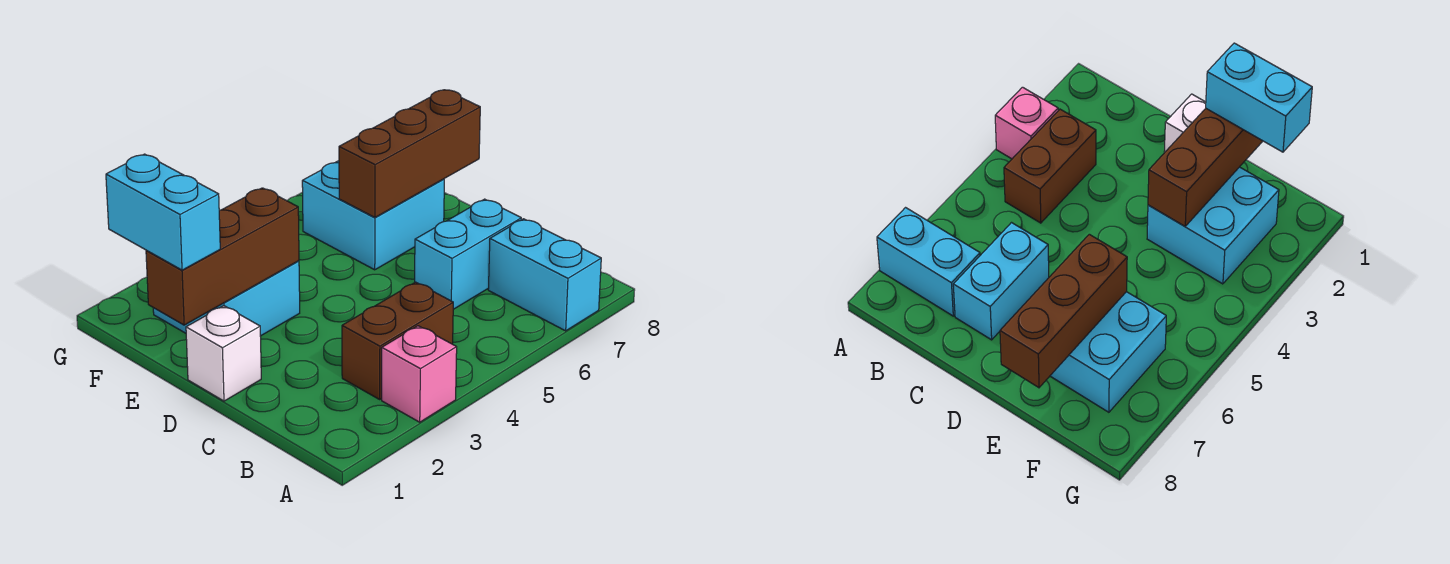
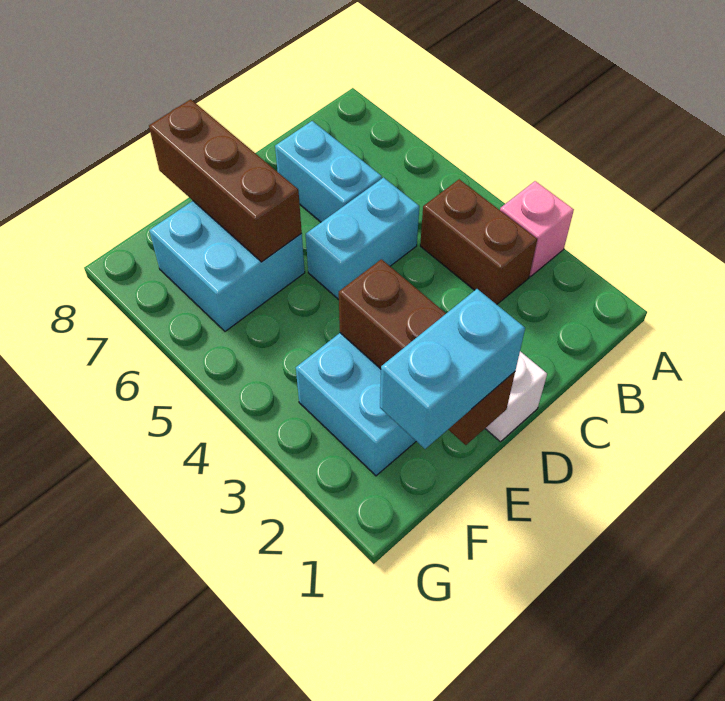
cyan 1x2 brick [488,219,601,331] -> cyan 1x2 brick moved to [306,178,419,300]

